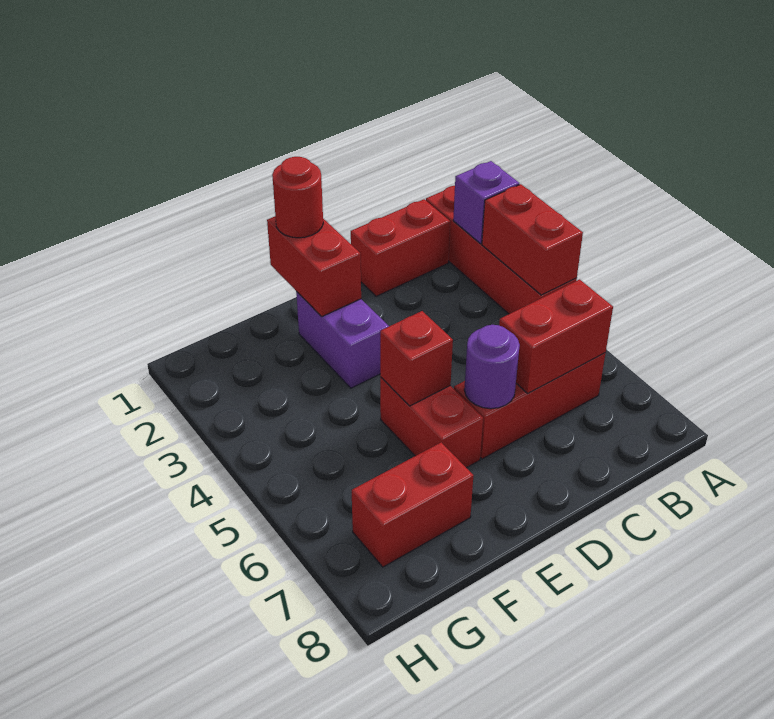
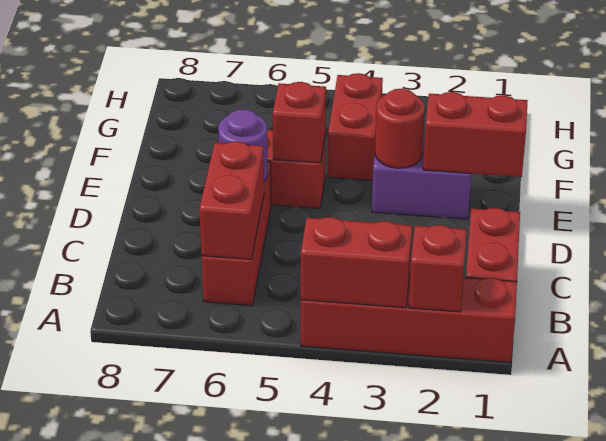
purple 1x1 brick [453,161,519,244] -> red 1x1 brick [409,225,467,312]
red 1x1 round brick [272,157,323,238] -> red 1x1 round brick moved to [375,89,425,168]
red 1x2 brick [352,442,473,567] -> red 1x2 brick moved to [328,73,383,181]

